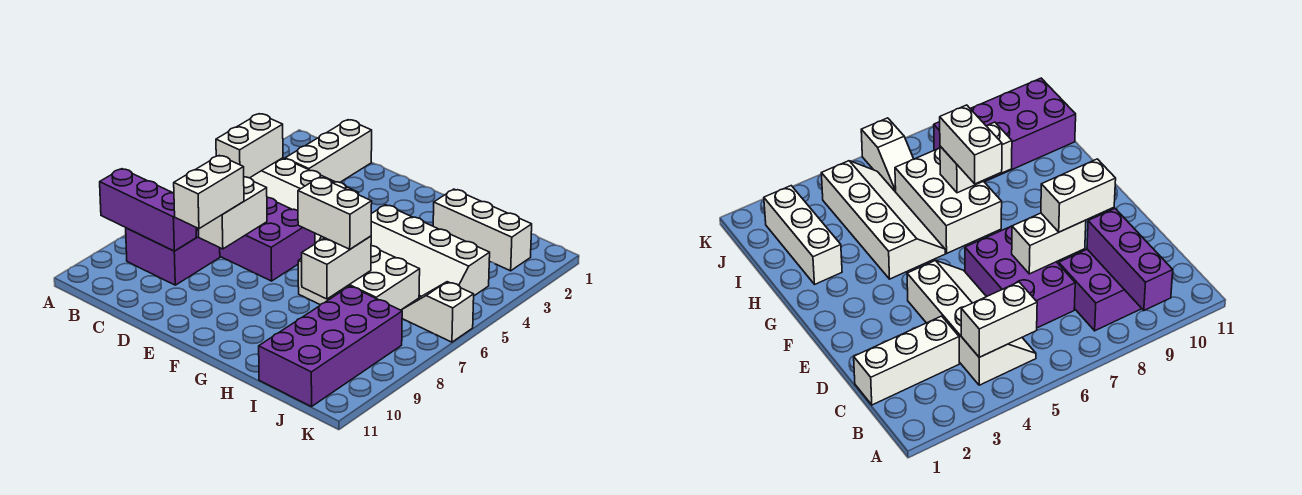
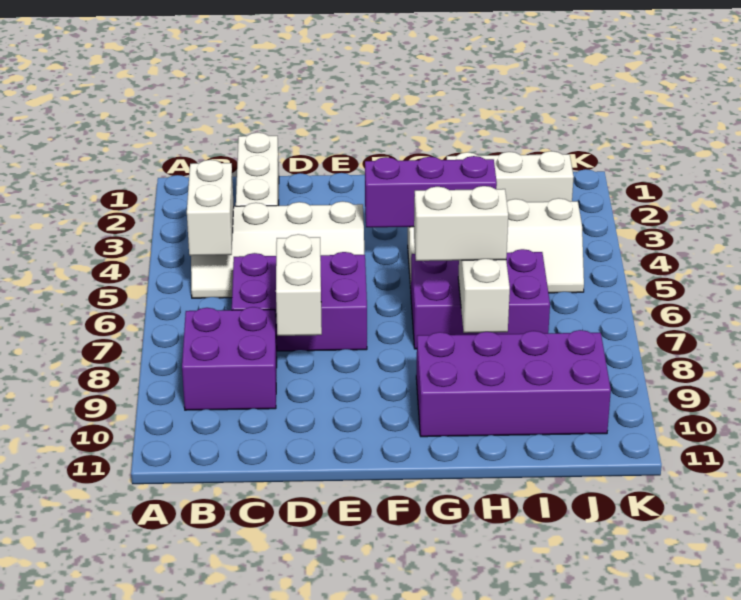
purple 1x3 brick [100,169,196,251] -> purple 1x3 brick moved to [365,156,497,227]
white 1x2 brick [174,155,244,229] -> none
white 2x3 brick [298,246,420,310] -> purple 2x3 brick [411,249,550,349]
purple 2x4 brick [259,286,402,407] -> purple 2x4 brick turned to [416,330,611,437]
white 1x2 slope [401,282,474,342] -> none

